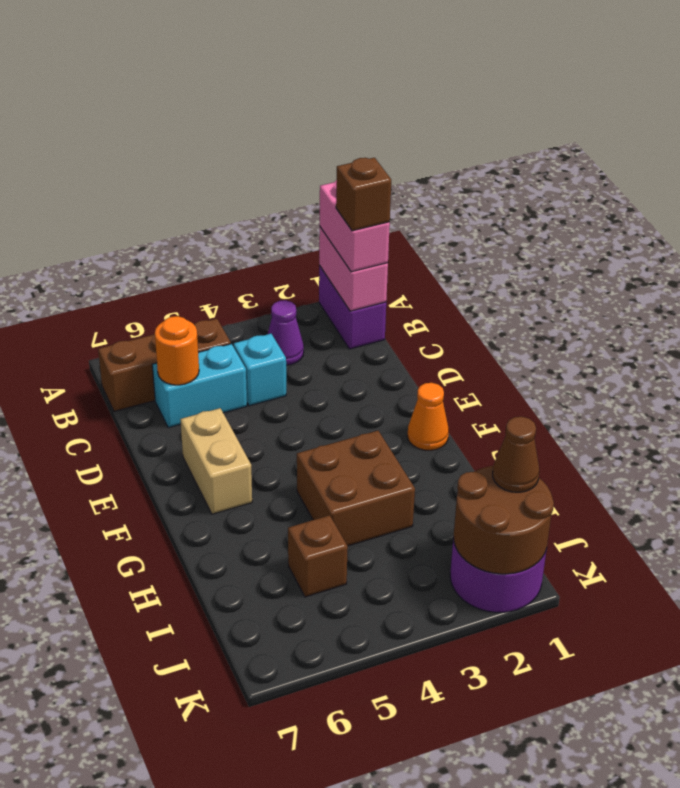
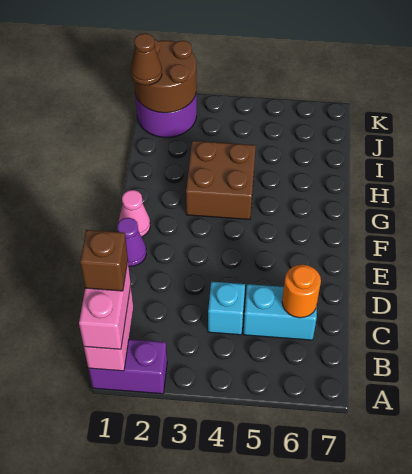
purple 1x2 brick [319,265,386,349] -> purple 1x2 brick turned to [88,339,167,394]
purple 1x1 cone [268,300,304,365] -> purple 1x1 cone moved to [117,218,146,266]
brown 1x3 brick [98,319,231,411] -> none
tan 1x2 brick [180,408,252,514] -> none
orange 1x1 cone [407,383,449,450] -> pink 1x1 cone [119,190,150,237]
brown 1x1 brick [288,515,348,597] -> none

